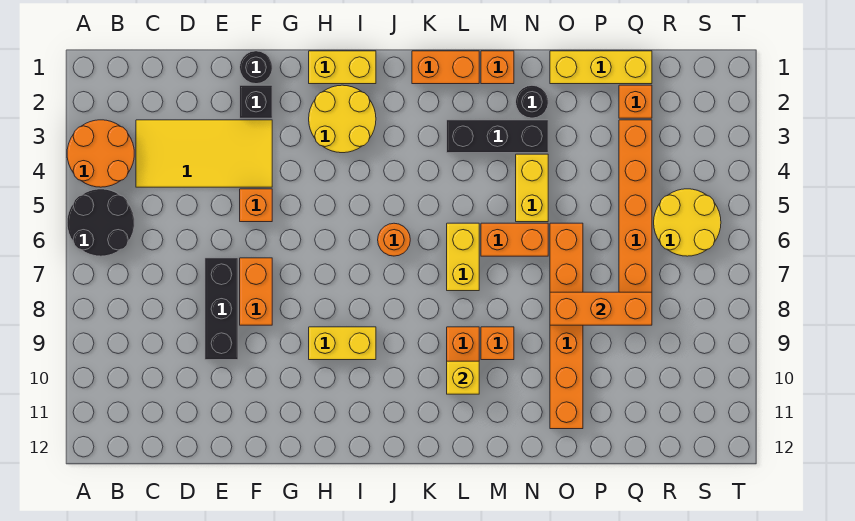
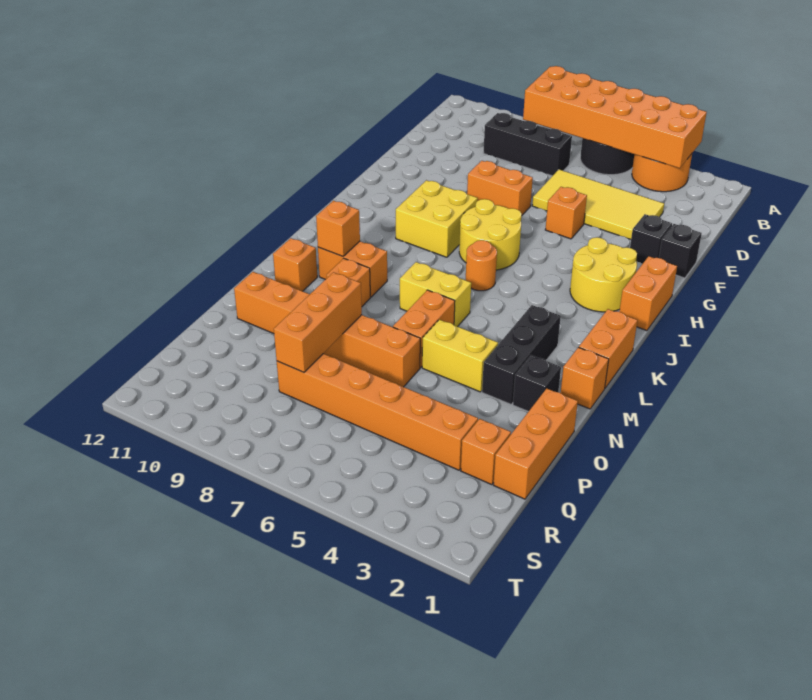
none -> orange 2x6 brick [523,66,707,168]
yellow 2x4 tile [136,120,272,187] -> yellow 2x4 tile turned to [532,170,664,239]
black 1x3 brick [205,258,238,360] -> black 1x3 brick moved to [484,113,572,176]
black 1x1 round brick [240,51,272,84] -> black 1x1 brick [659,224,702,278]
yellow 1x2 brick [309,51,376,84] -> orange 1x2 brick [619,256,677,331]
yellow 1x2 brick [309,327,376,360] -> yellow 2x2 brick [396,180,478,257]
yellow 1x1 brick [447,361,479,394] -> orange 1x1 brick [316,201,360,256]
none -> orange 1x1 brick [273,238,317,291]
black 1x1 round brick [516,85,548,118] -> black 1x1 brick [513,355,561,412]
yellow 1x3 brick [550,51,652,84] -> orange 1x3 brick [494,388,578,499]
yellow 2x2 round brick [654,189,721,256] -> yellow 2x2 round brick moved to [459,199,522,270]

